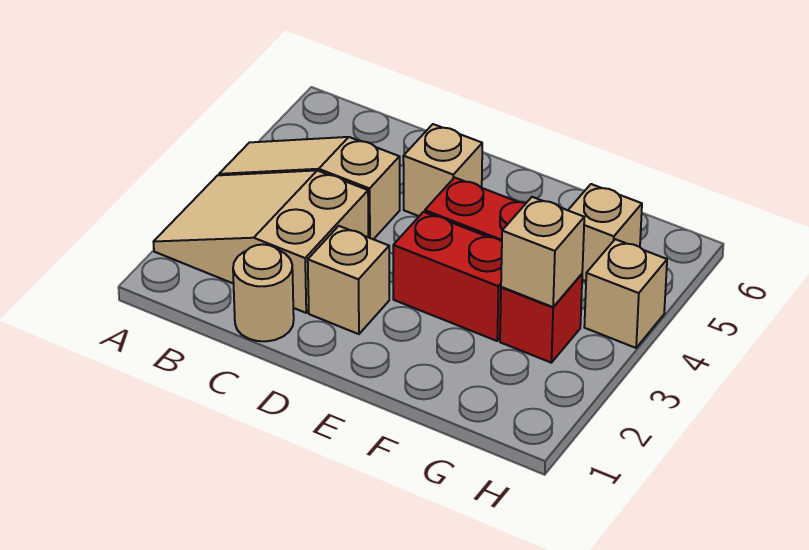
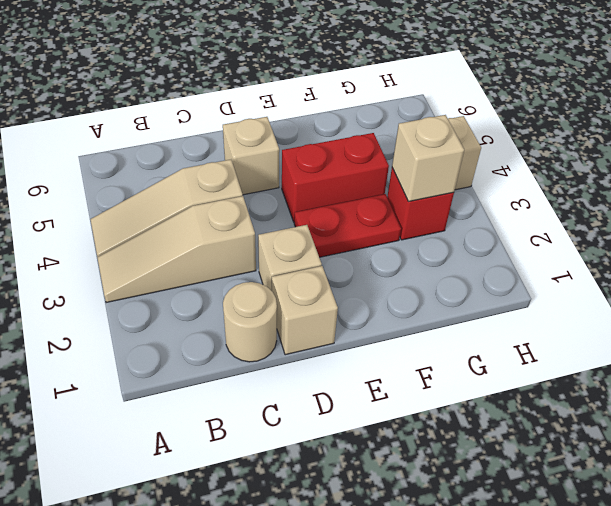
tan 2x3 slope [154,170,368,313] -> tan 1x3 slope [97,196,256,303]
red 1x2 brick [393,212,502,341] -> red 1x2 plate [294,194,401,257]
tan 1x1 brick [568,184,642,281] -> tan 1x1 brick moved to [272,266,338,355]

